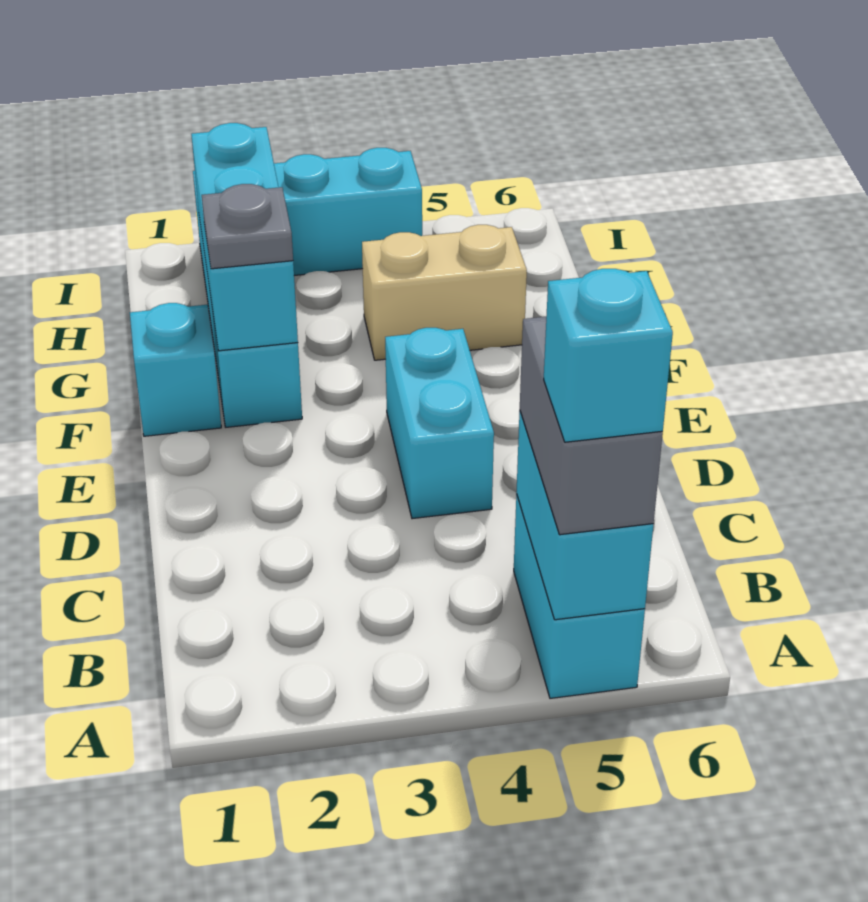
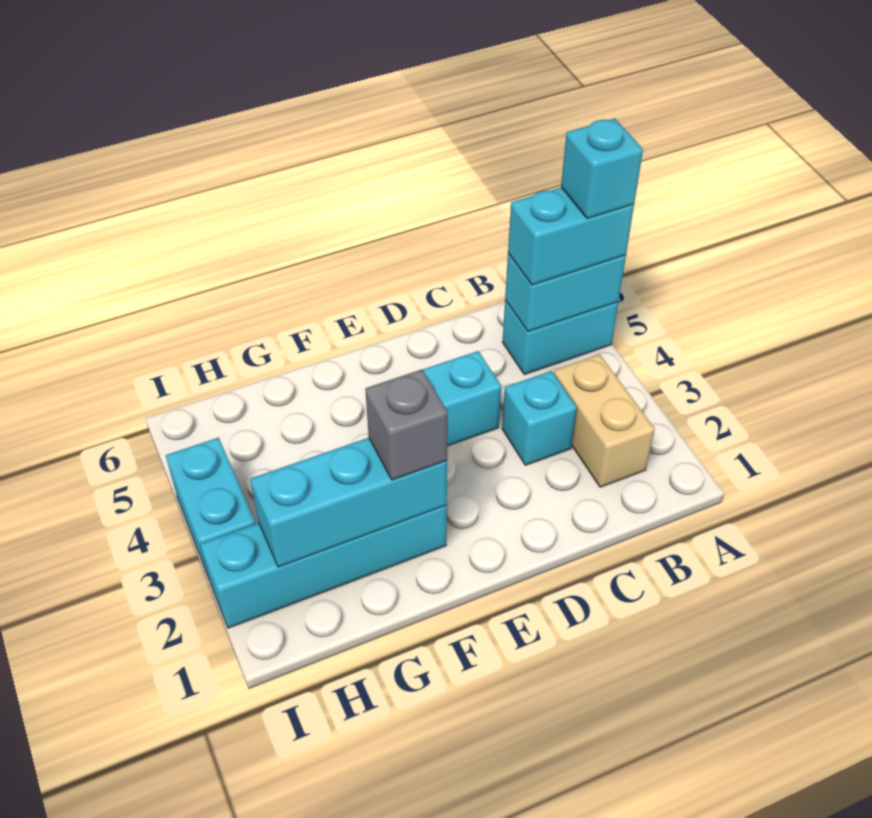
grey 1x2 brick [520,317,663,535] -> cyan 1x2 brick [508,187,634,285]
cyan 1x1 brick [130,303,221,436] -> cyan 1x1 brick moved to [502,371,577,465]
grey 1x1 plate [202,184,293,269] -> grey 1x1 brick [365,369,448,480]
tan 1x2 brick [362,225,527,360] -> tan 1x2 brick moved to [554,354,655,487]

